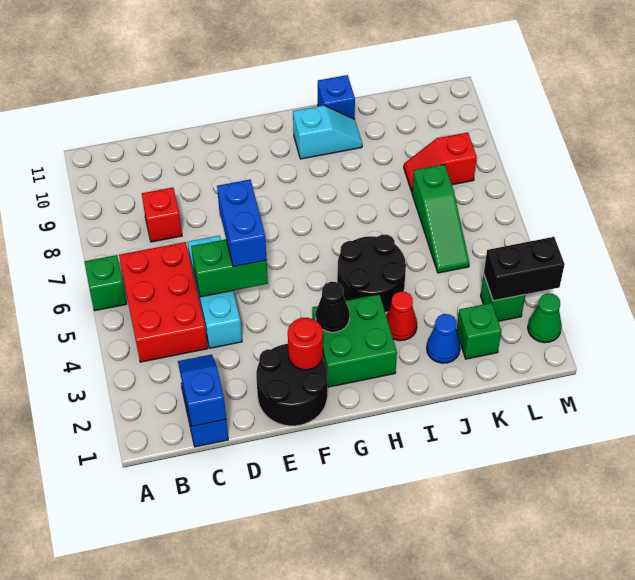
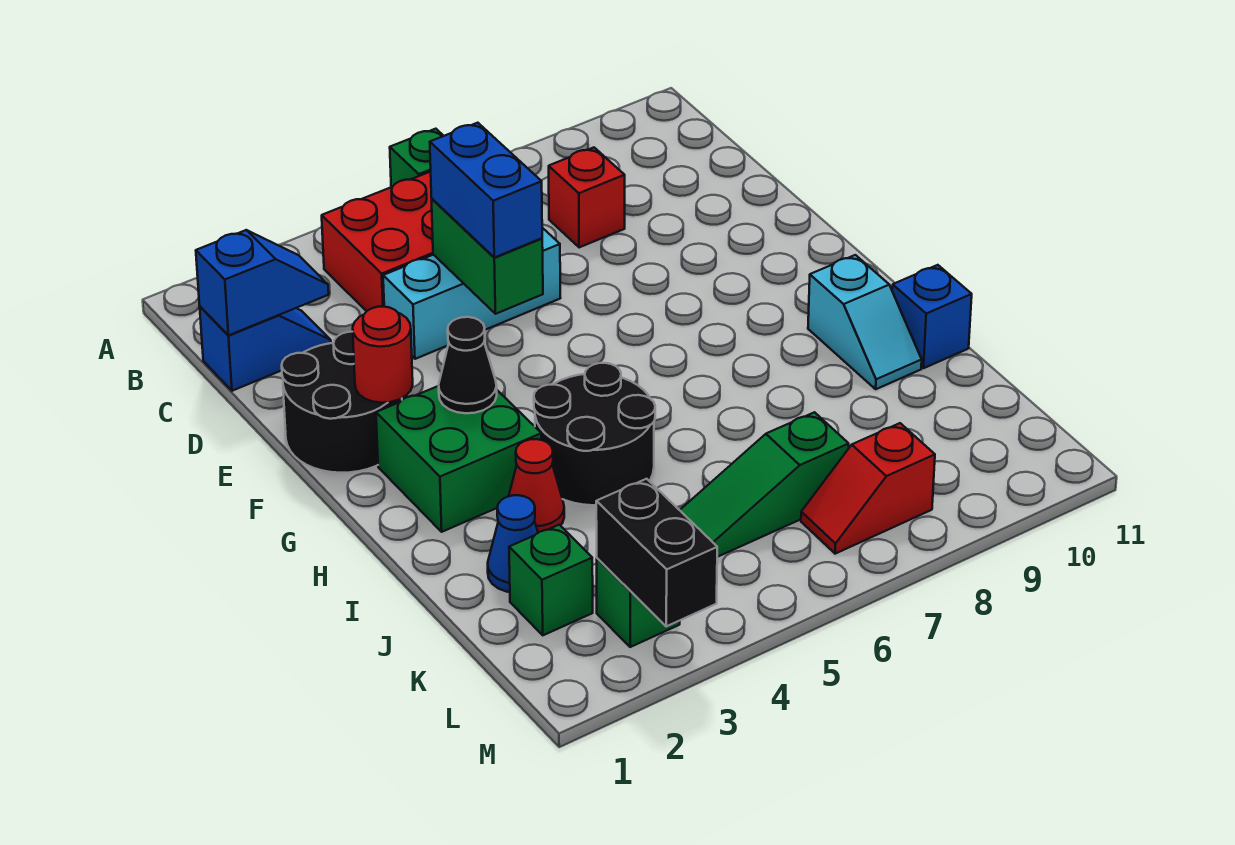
blue 1x2 brick [217,180,267,267] -> blue 1x2 brick turned to [430,123,542,257]
red 1x2 slope [404,132,477,192] -> red 1x2 slope turned to [801,423,935,554]
green 1x1 cone [528,293,562,343] -> none

